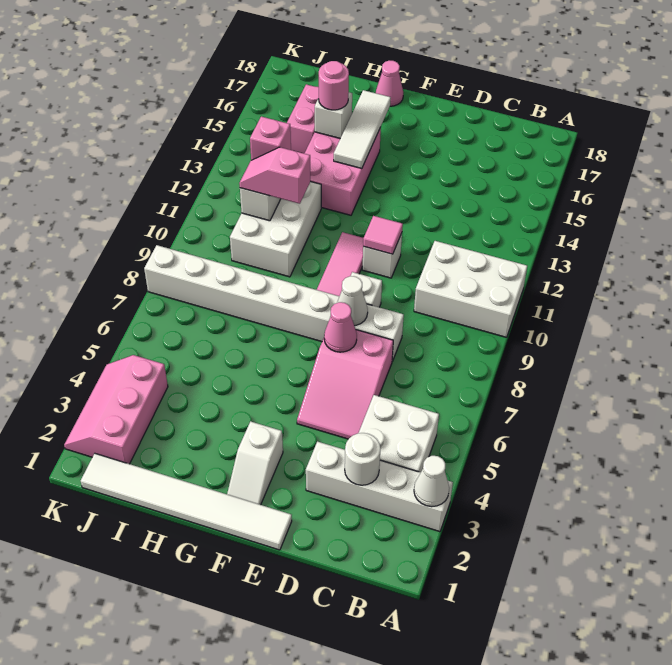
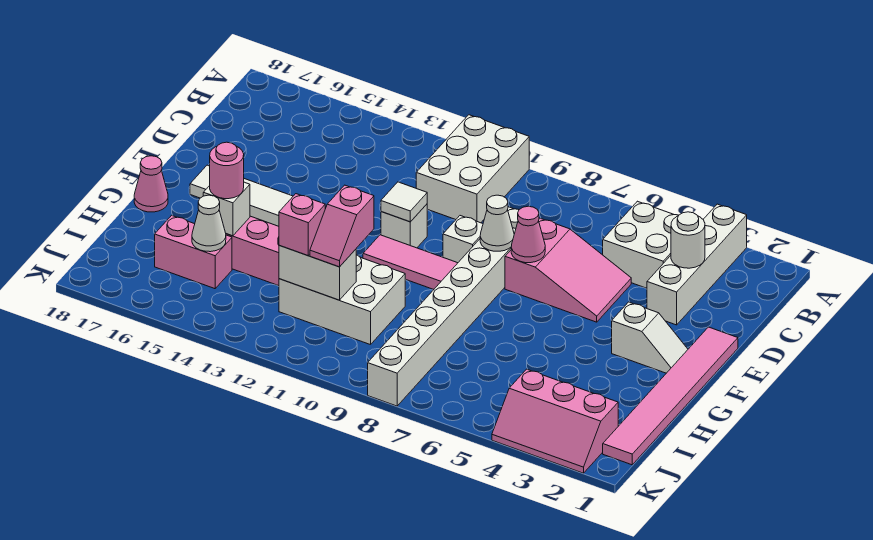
white 1x1 cone [414,456,449,507] -> white 1x1 cone moved to [192,195,226,252]
white 1x6 tile [81,454,292,550] -> pink 1x6 tile [603,327,738,465]
pink 1x1 tile [363,216,403,254] -> white 1x1 tile [381,182,427,222]

